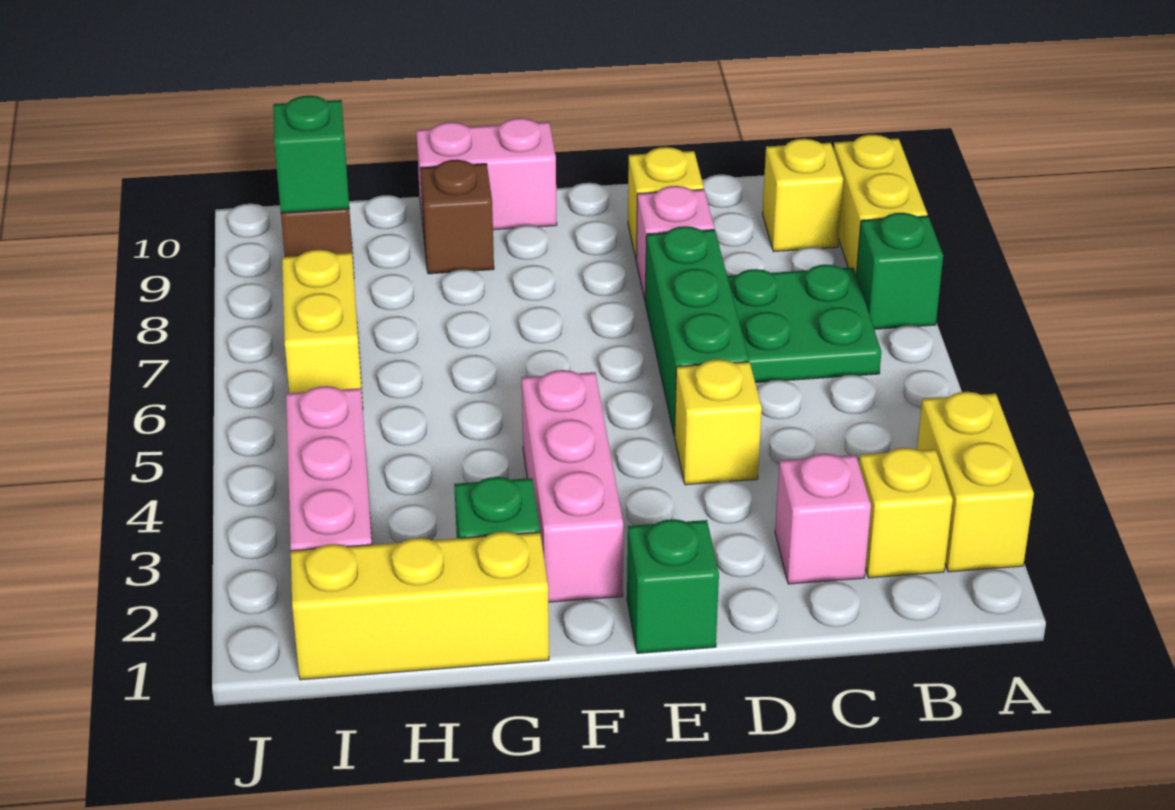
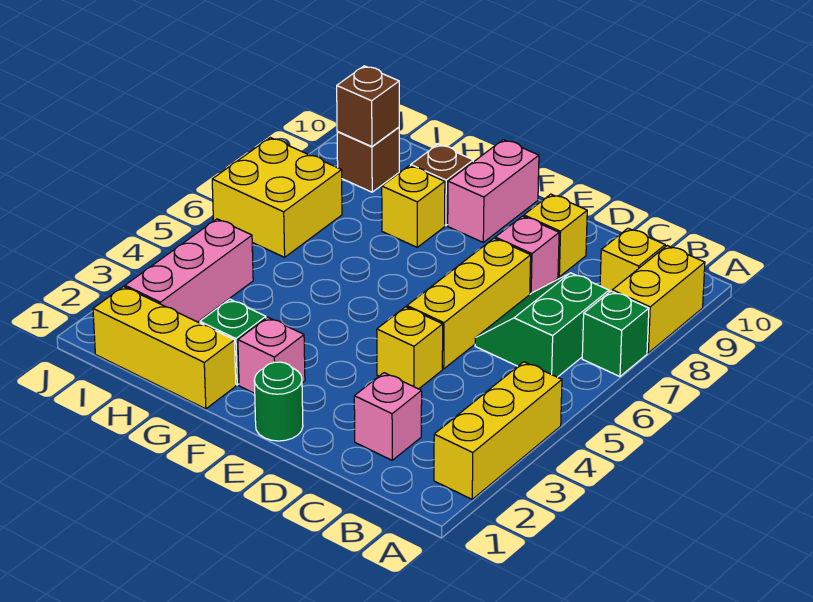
yellow 1x2 brick [917,392,1034,572] -> yellow 1x3 brick [434,362,562,499]
yellow 1x1 brick [859,448,953,578] -> yellow 1x1 brick moved to [382,166,445,247]
green 2x2 plate [727,265,881,383] -> green 2x2 slope [475,273,609,377]
green 1x3 brick [645,226,749,436] -> yellow 1x3 brick [407,238,531,369]
green 1x1 brick [627,519,719,653] -> green 1x1 round brick [254,362,303,441]
pink 1x3 brick [522,370,623,602] -> pink 1x1 brick [238,317,305,393]
pink 1x2 brick [416,118,557,234] -> pink 1x2 brick turned to [448,140,539,242]
yellow 1x2 brick [282,250,363,406] -> yellow 2x2 brick [212,138,342,257]
green 1x1 brick [273,96,349,213] -> brown 1x1 brick [337,66,399,147]

